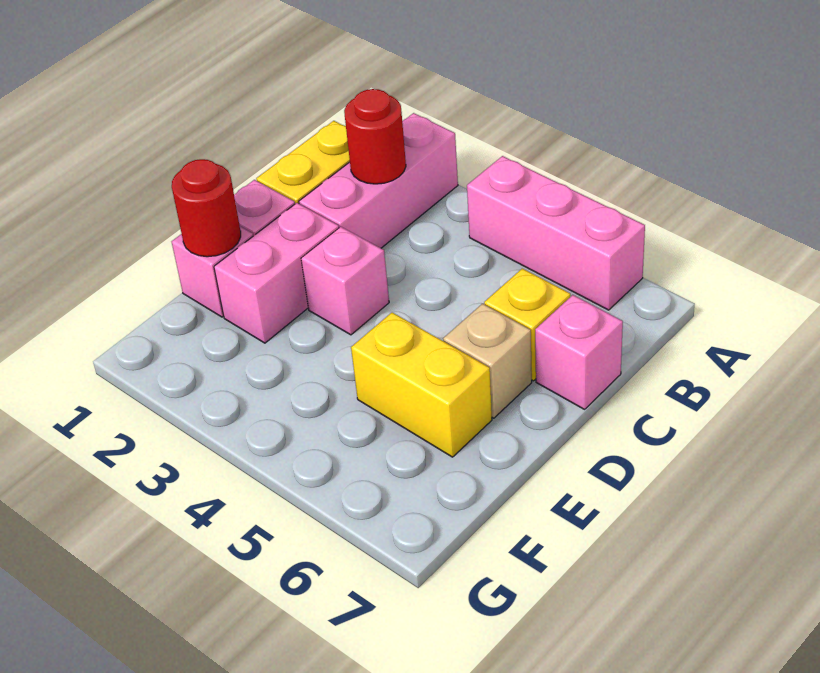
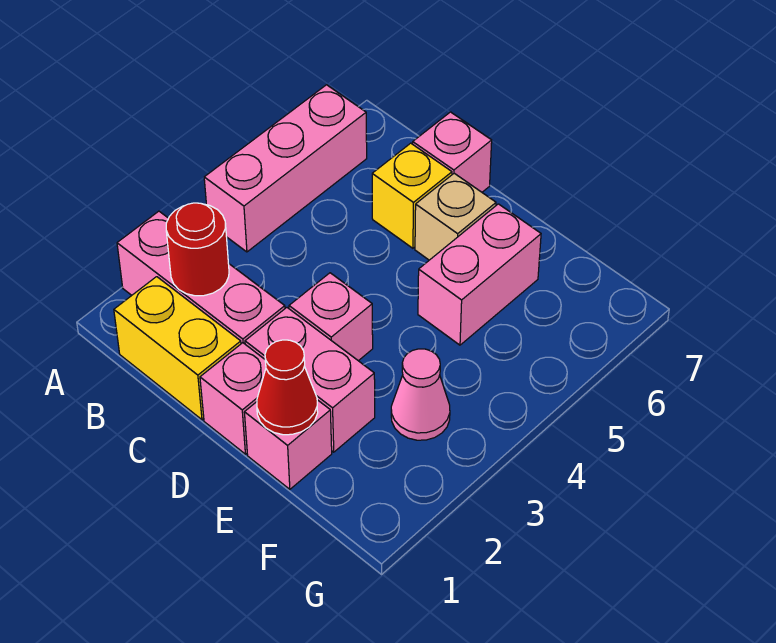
red 1x1 round brick [172,159,241,257] -> red 1x1 cone [257,340,318,435]
yellow 1x2 brick [351,313,492,457] -> pink 1x2 brick [418,204,541,345]
none -> pink 1x1 cone [391,349,450,440]

